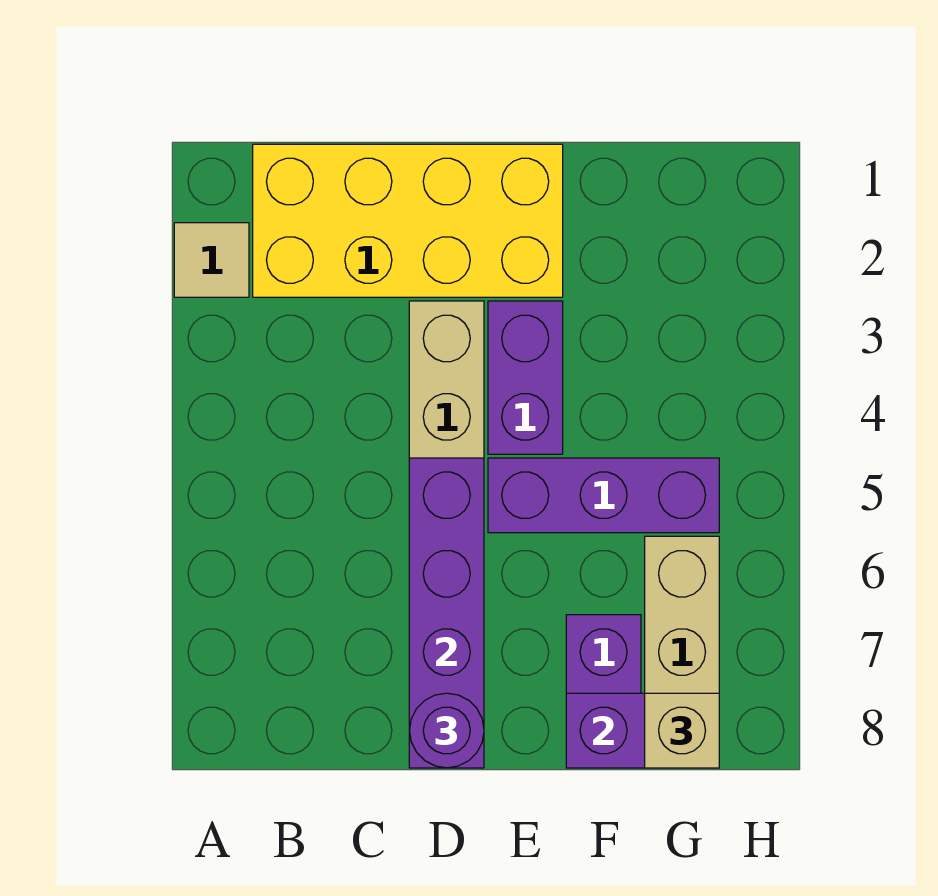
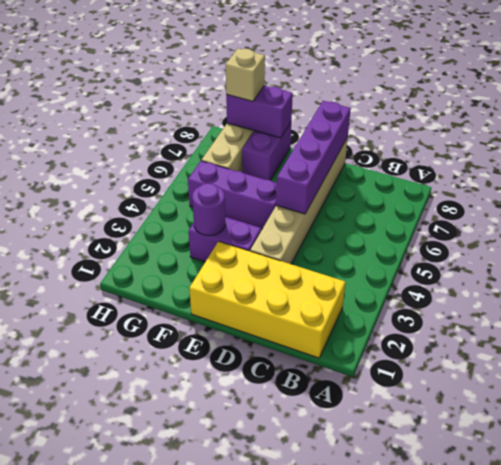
tan 1x1 tile [174,223,249,297] -> none
purple 1x1 round brick [409,693,484,768] -> purple 1x1 round brick moved to [192,183,226,236]
purple 1x2 brick [488,301,563,454] -> purple 1x2 brick turned to [189,217,261,262]

